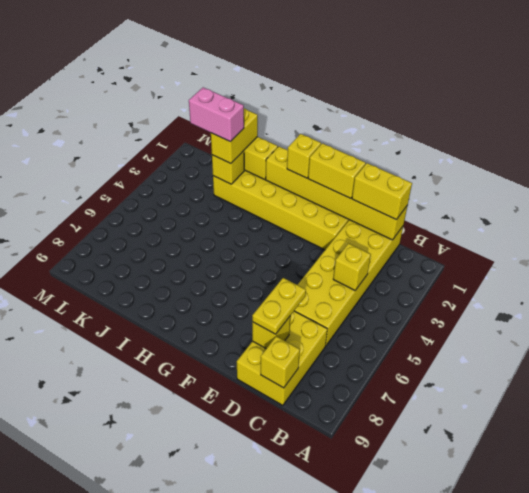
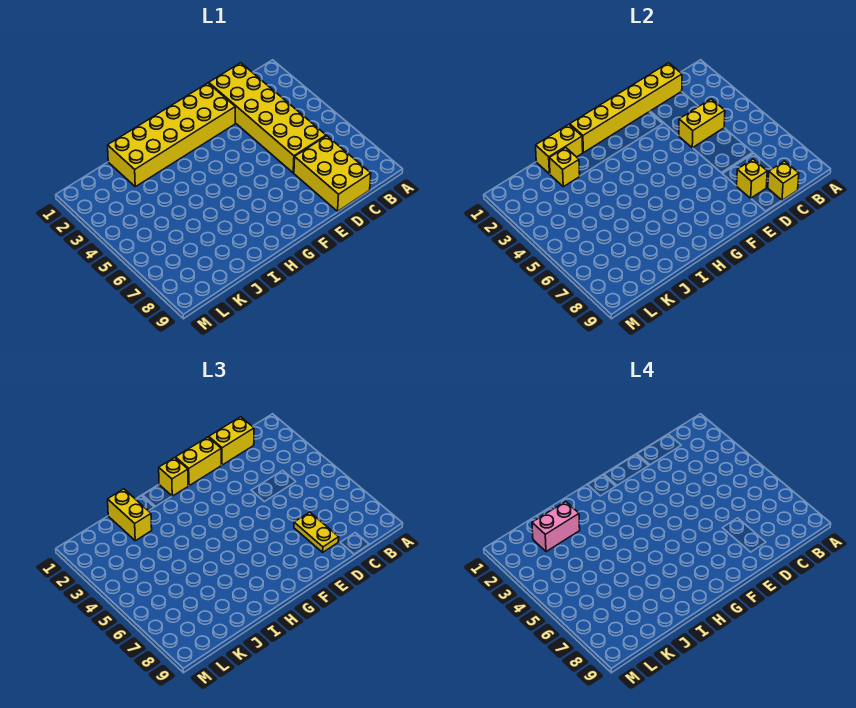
yellow 1x1 brick [333,243,371,290] -> yellow 1x2 brick [679,99,725,148]

